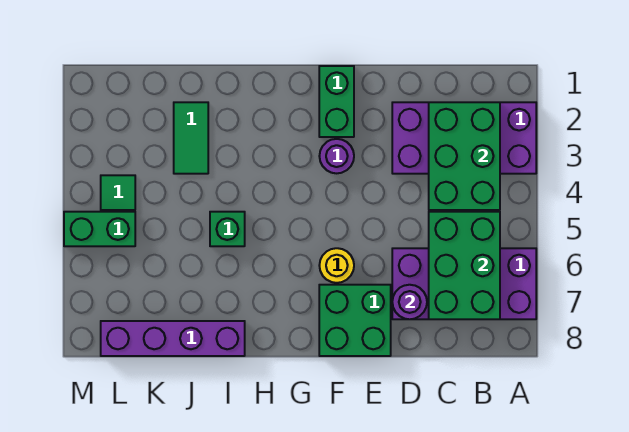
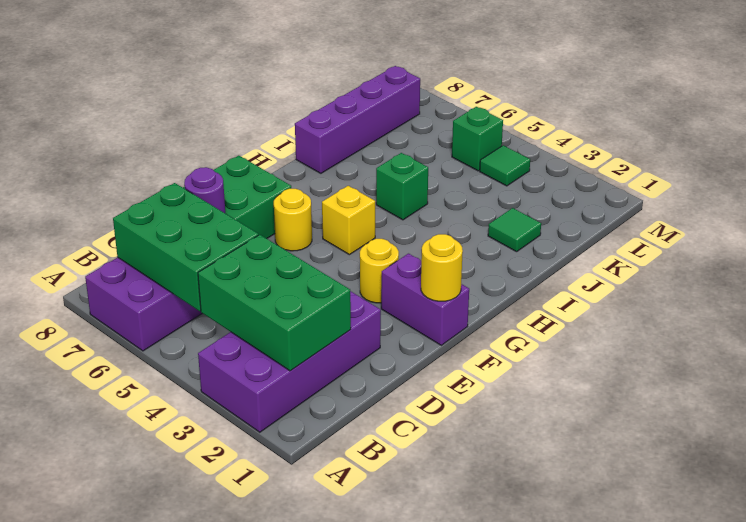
green 1x2 brick [319,66,354,137] -> purple 1x2 brick [381,254,469,345]
none -> yellow 1x1 round brick [421,234,463,301]
purple 1x1 round brick [319,139,354,173] -> yellow 1x1 round brick [360,239,399,303]
none -> yellow 1x1 brick [322,186,375,255]
green 1x2 tile [174,102,208,174] -> green 1x1 tile [488,208,541,252]
green 1x2 brick [64,212,135,246] -> green 1x1 brick [452,107,503,171]

